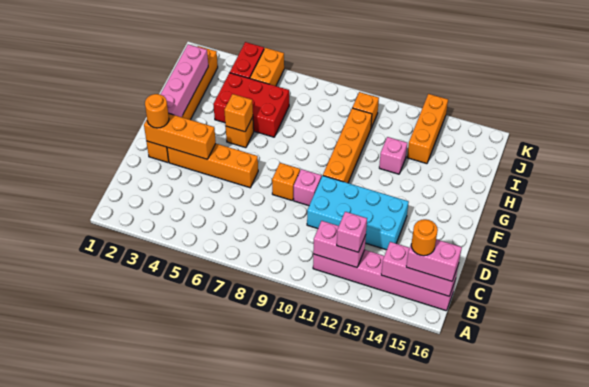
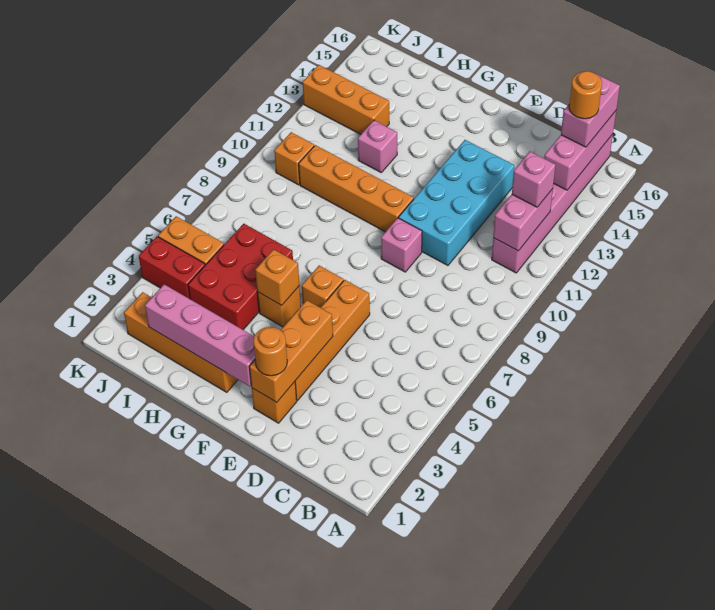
orange 1x1 brick [272,163,300,200] -> orange 1x1 brick moved to [302,265,344,308]

